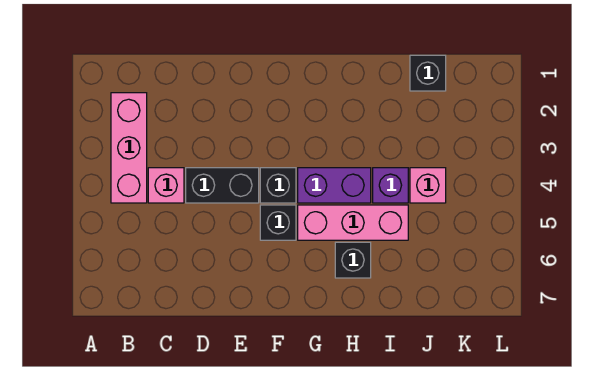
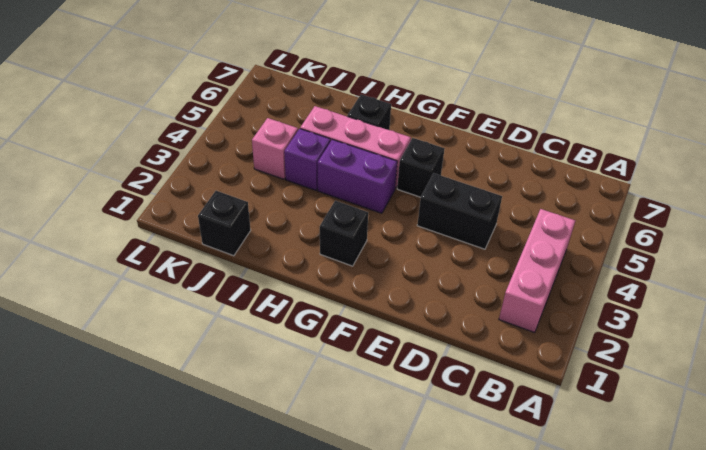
pink 1x1 brick [148,168,184,203] -> none
black 1x1 brick [260,168,296,203] -> black 1x1 brick moved to [320,201,368,266]

